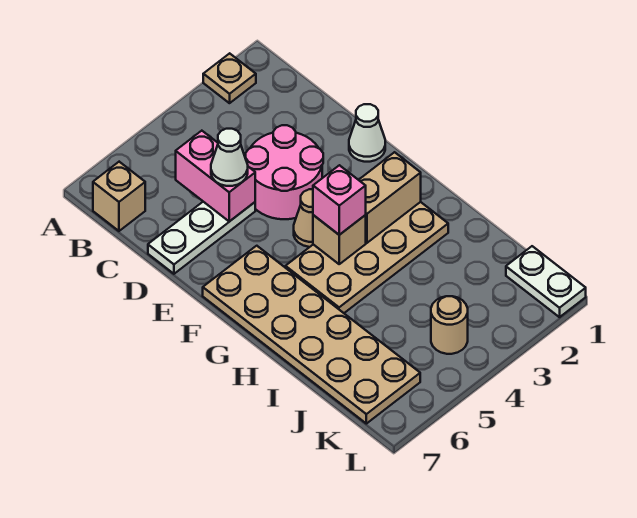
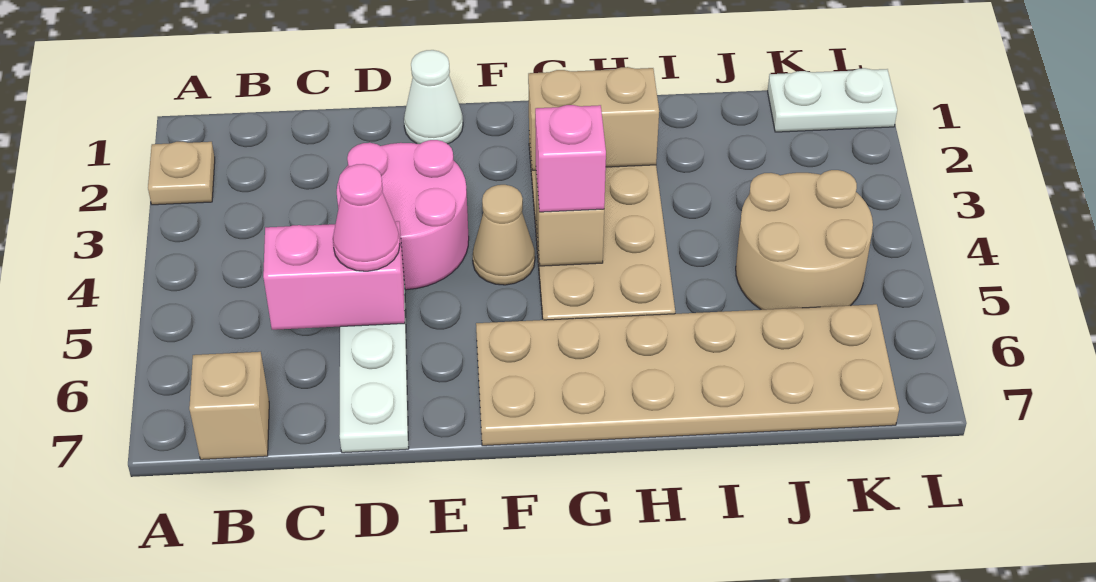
white 1x1 cone [211,129,248,186] -> pink 1x1 cone [333,164,400,271]
tan 1x2 brick [359,152,421,243] -> tan 1x2 brick turned to [528,67,659,170]
tan 1x1 round brick [431,296,468,354] -> tan 2x2 round brick [736,170,873,310]

